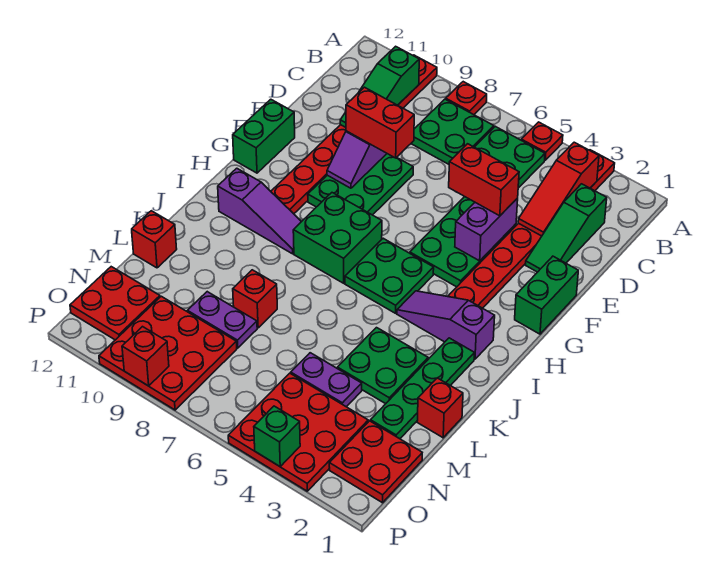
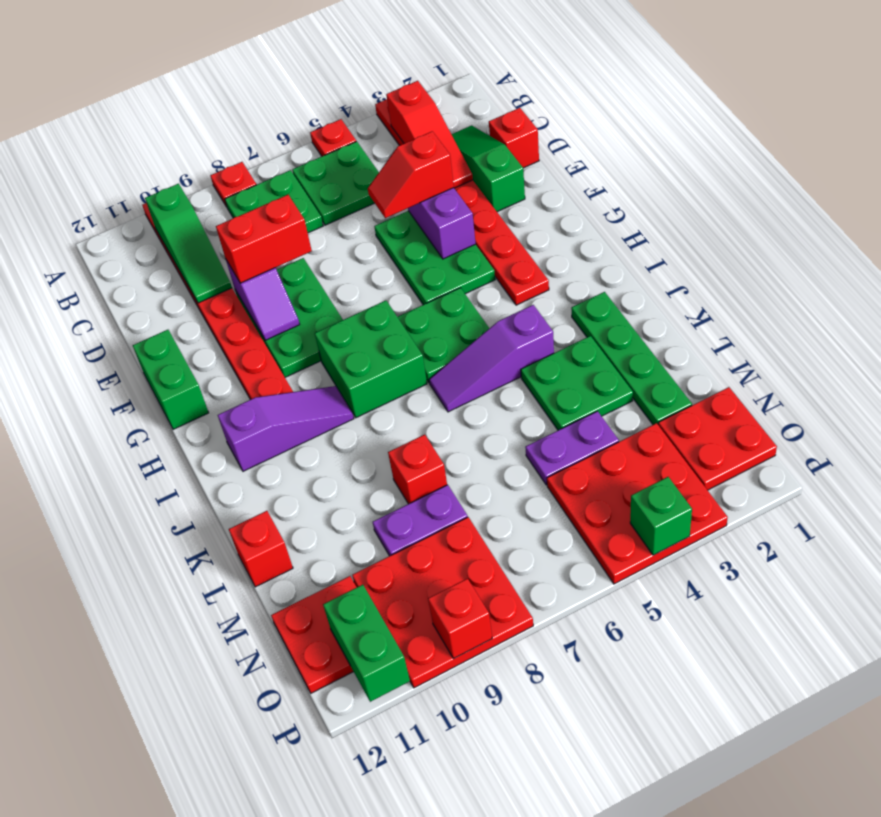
green 1x3 slope [526,184,607,272] -> green 1x3 slope turned to [451,125,525,212]
red 1x2 brick [449,144,519,216] -> red 1x2 slope [368,131,454,218]
green 1x2 brick [515,256,578,334] -> green 1x2 brick moved to [323,585,410,702]
purple 1x3 slope [397,291,495,359] -> purple 1x3 slope moved to [429,305,554,412]
red 1x1 brick [417,378,463,438] -> red 1x1 brick moved to [489,108,539,168]

